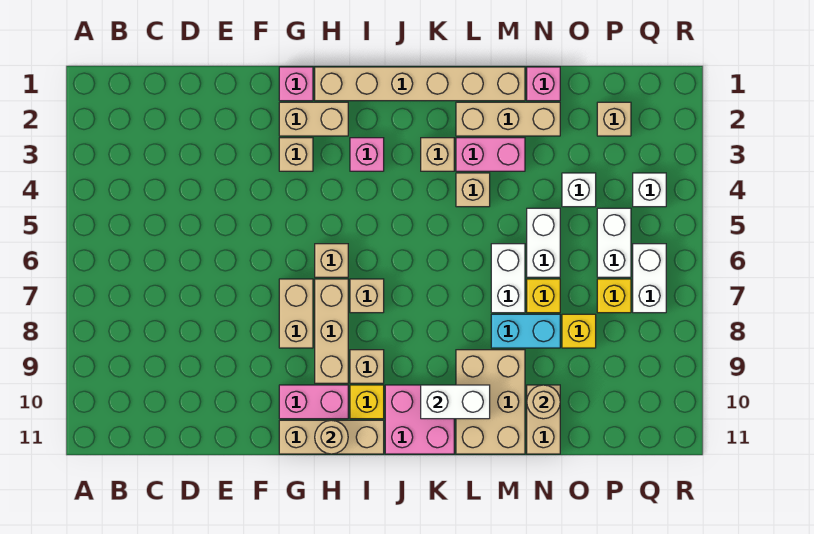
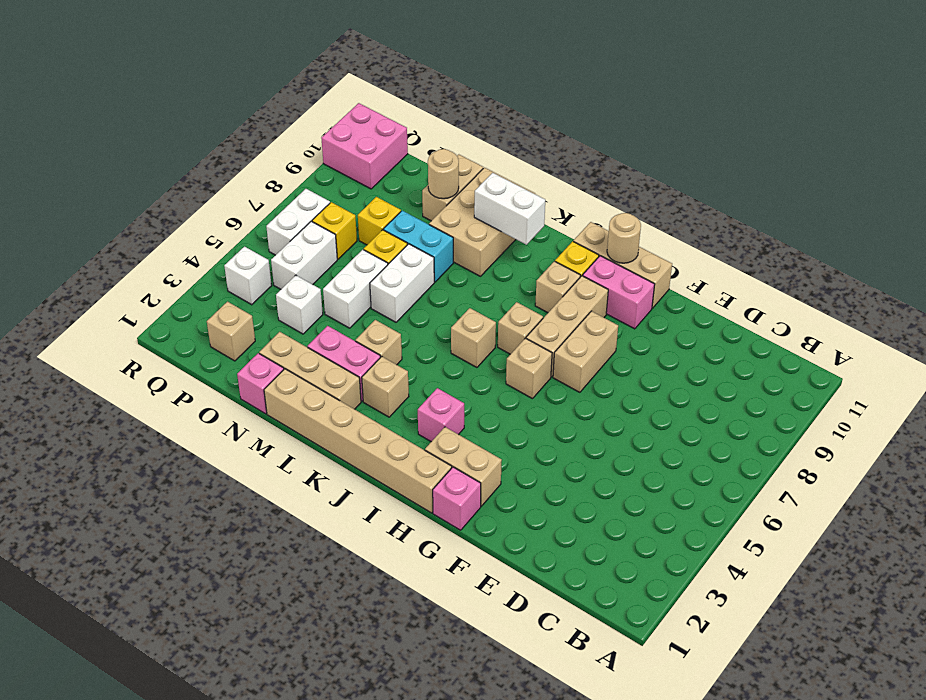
tan 1x1 brick [279,138,313,171] -> tan 1x1 brick moved to [451,308,496,367]
pink 2x2 brick [385,385,454,454] -> pink 2x2 brick moved to [321,103,408,189]

